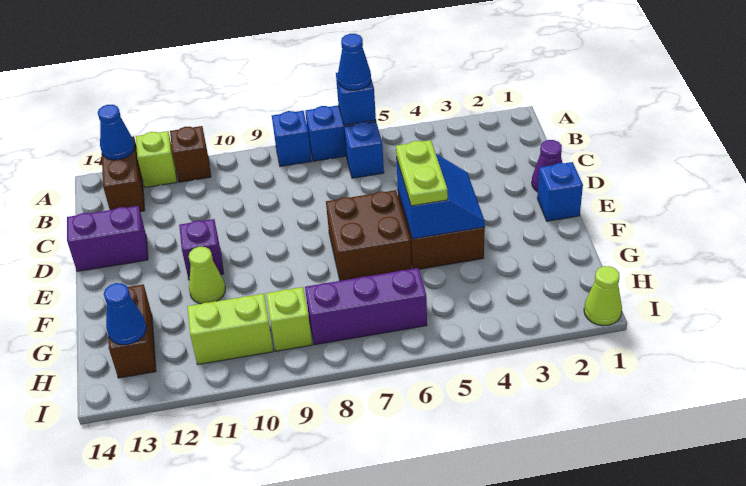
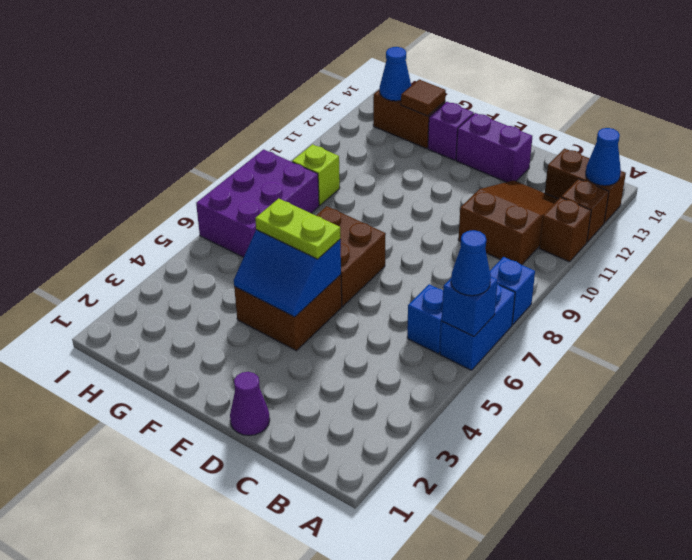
lime 1x1 brick [136,131,177,187] -> brown 1x1 brick [561,179,609,242]
none -> brown 2x3 slope [458,180,558,265]
purple 1x2 brick [67,206,148,271] -> purple 1x2 brick turned to [456,113,533,182]
blue 1x1 brick [537,162,583,221] -> none
purple 1x1 brick [179,219,223,280] -> purple 1x1 brick moved to [428,102,474,160]
lime 1x1 cone [189,247,225,304] -> none
none -> brown 1x1 tile [401,80,446,116]
purple 1x3 brick [305,268,427,345] -> purple 2x3 brick [196,150,319,257]
lime 1x2 brick [187,294,273,365] -> none
lime 1x1 cone [584,266,622,326] -> none

